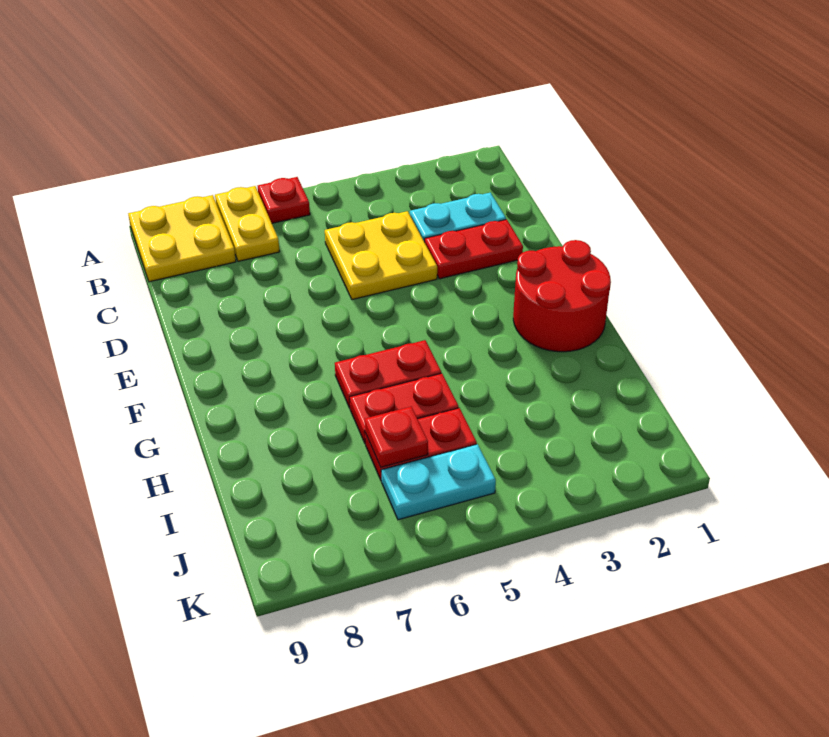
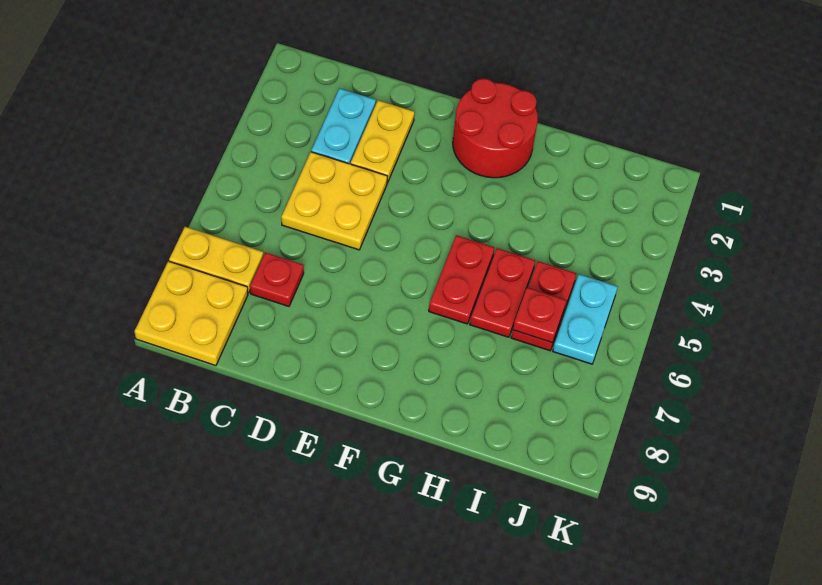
red 1x1 plate [258,177,310,223] -> red 1x1 plate moved to [250,252,304,306]
red 1x2 plate [425,219,523,279] -> yellow 1x2 plate [351,100,415,183]

